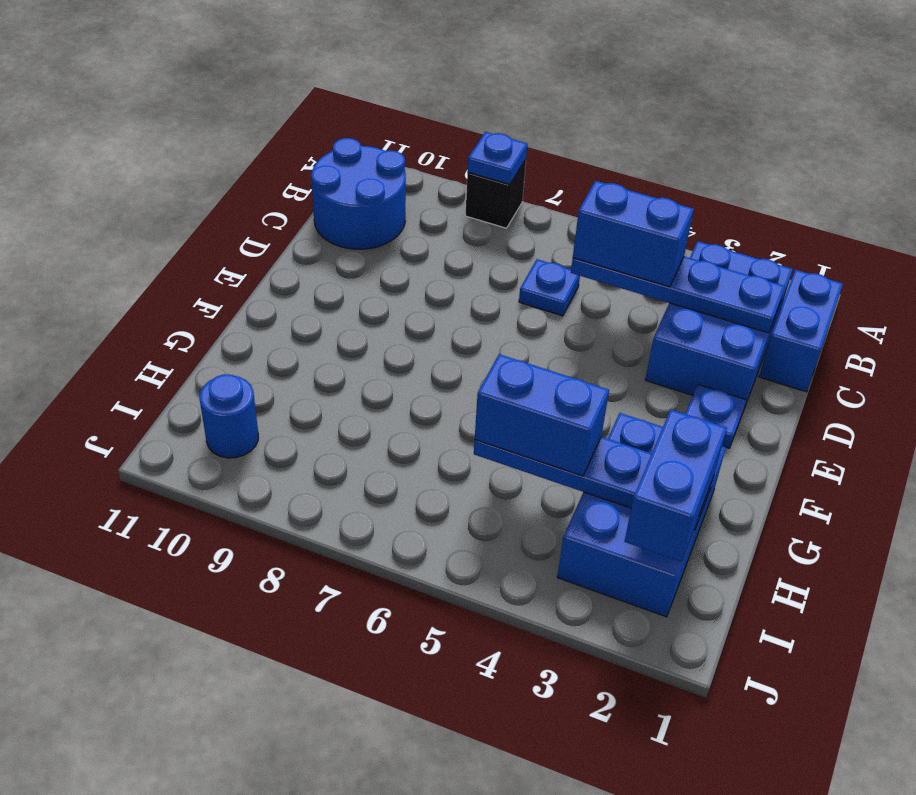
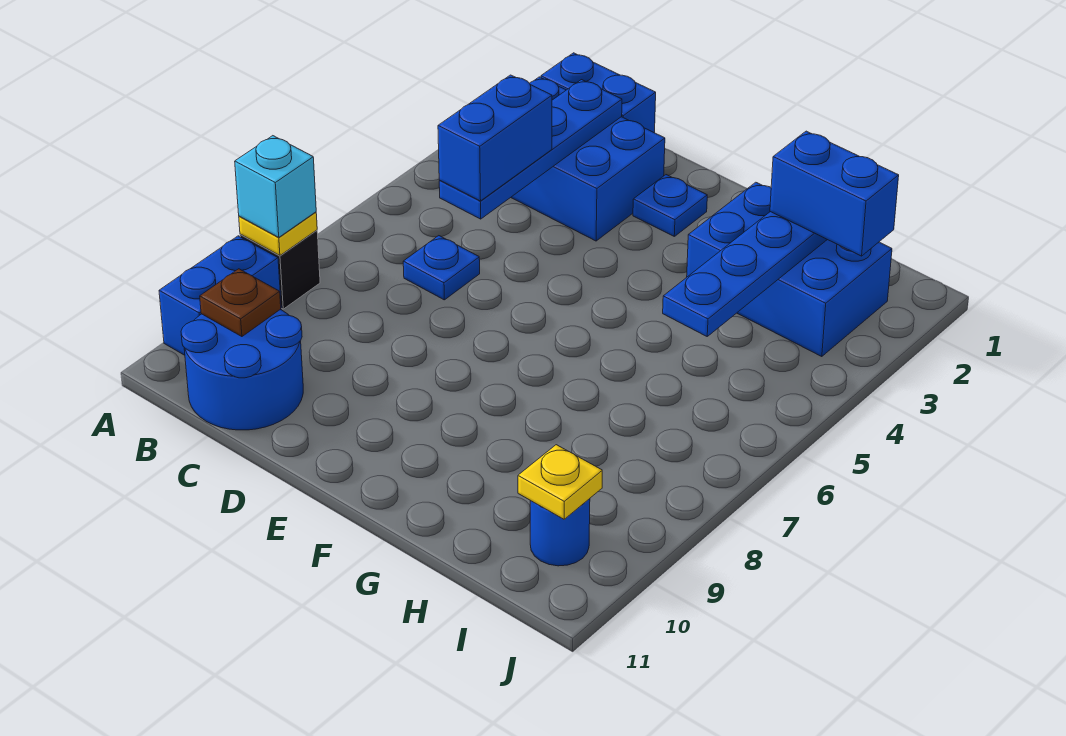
blue 1x1 plate [468,132,527,184] -> yellow 1x1 plate [239,212,317,256]
none -> cyan 1x1 brick [235,136,316,237]
none -> brown 1x1 plate [200,269,281,337]
blue 1x2 brick [475,354,609,476] -> blue 1x2 brick moved to [159,236,281,355]
none -> yellow 1x1 plate [518,445,602,519]

